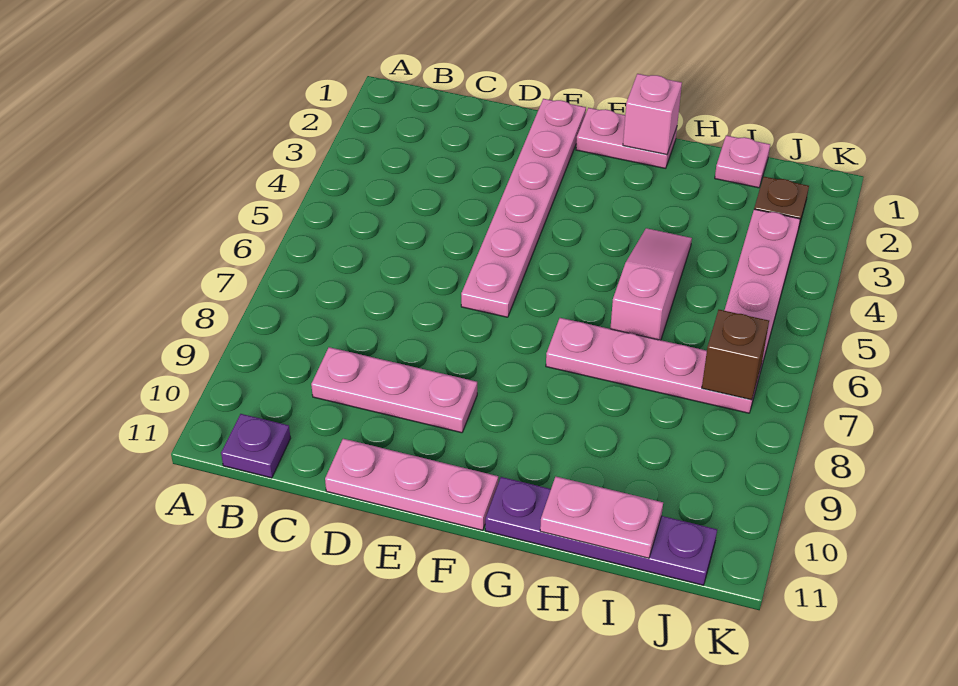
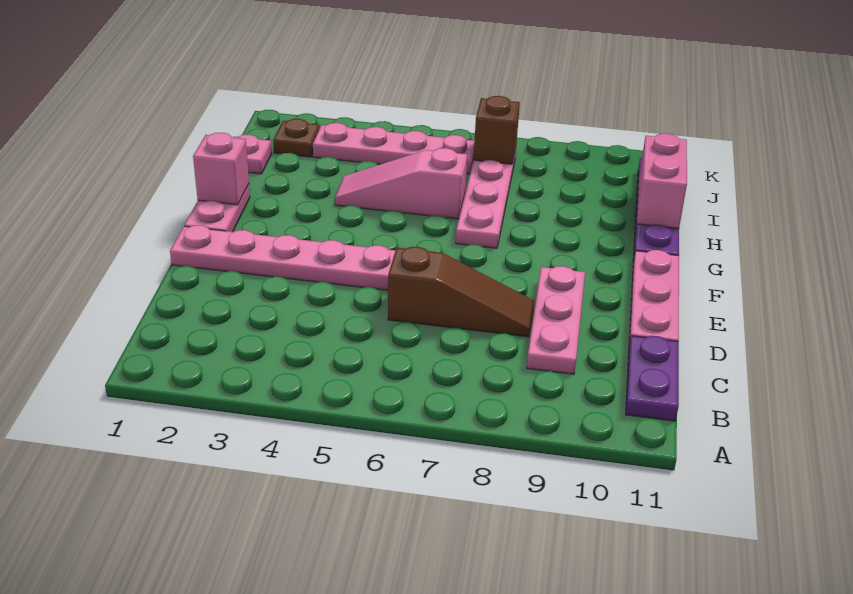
purple 1x1 plate [221,414,291,478] -> purple 1x2 plate [626,336,679,421]
none -> brown 1x3 slope [388,247,534,337]
pink 1x2 plate [540,477,663,558] -> pink 1x2 brick [637,133,687,229]

